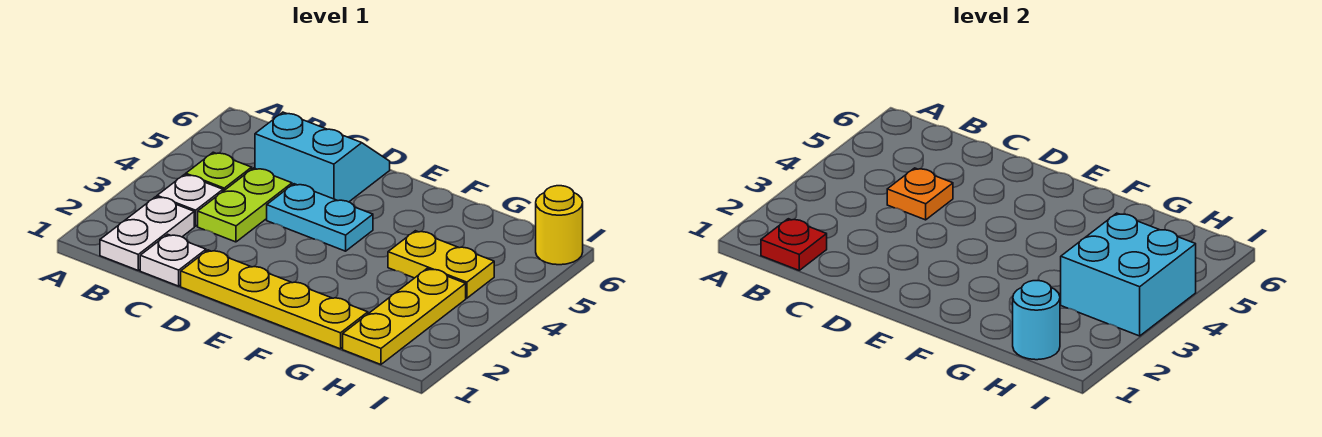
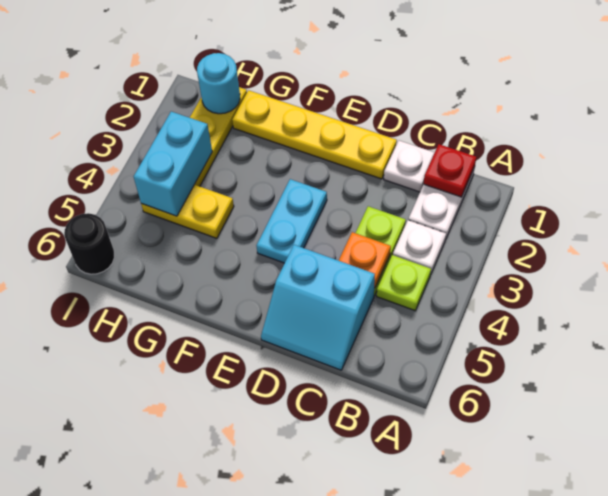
cyan 1x2 plate [267,184,373,251] -> cyan 1x2 plate turned to [256,179,327,263]
cyan 2x2 brick [1061,213,1196,336] -> cyan 1x2 brick [134,111,212,216]
yellow 1x1 round brick [536,186,583,265] -> black 1x1 round brick [64,213,114,274]

